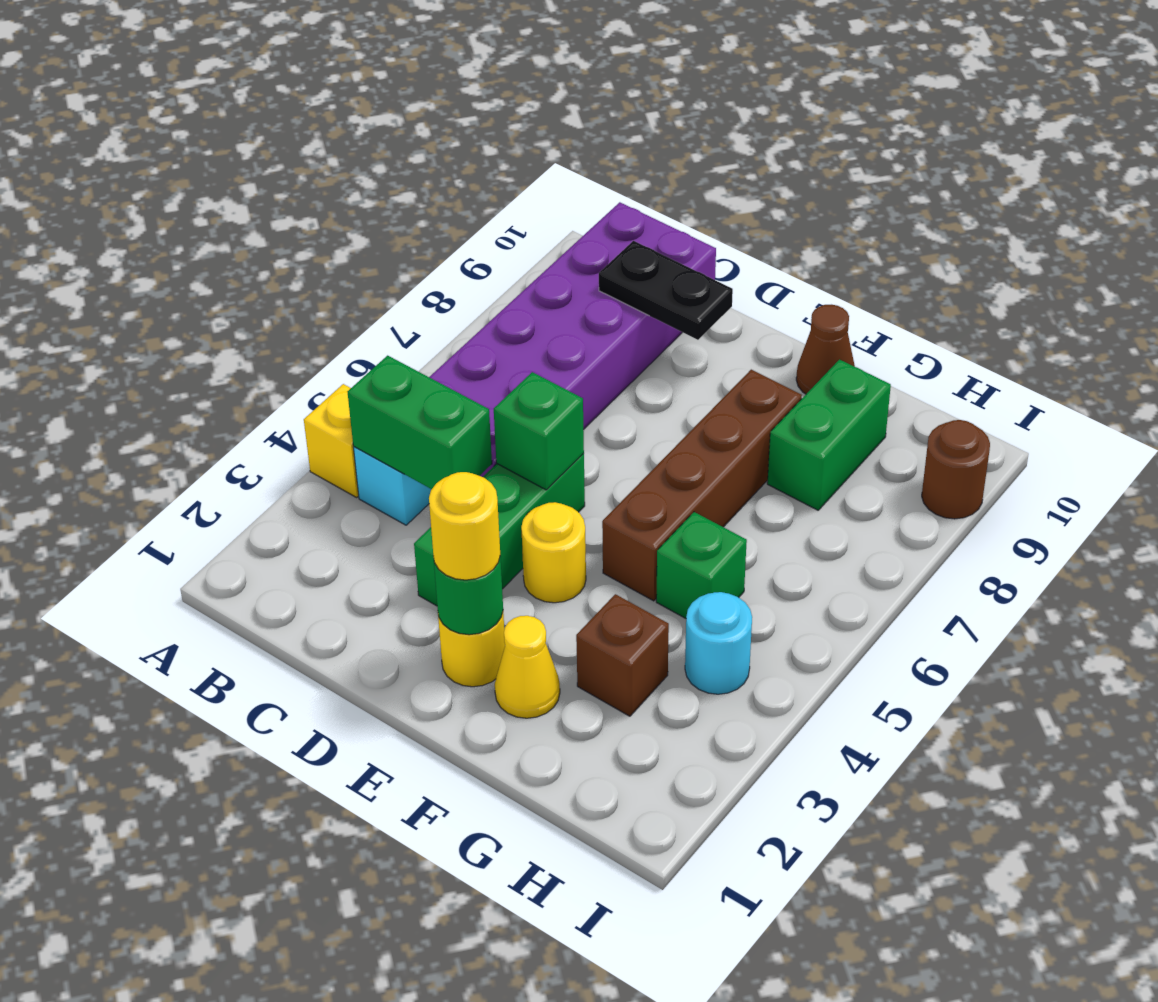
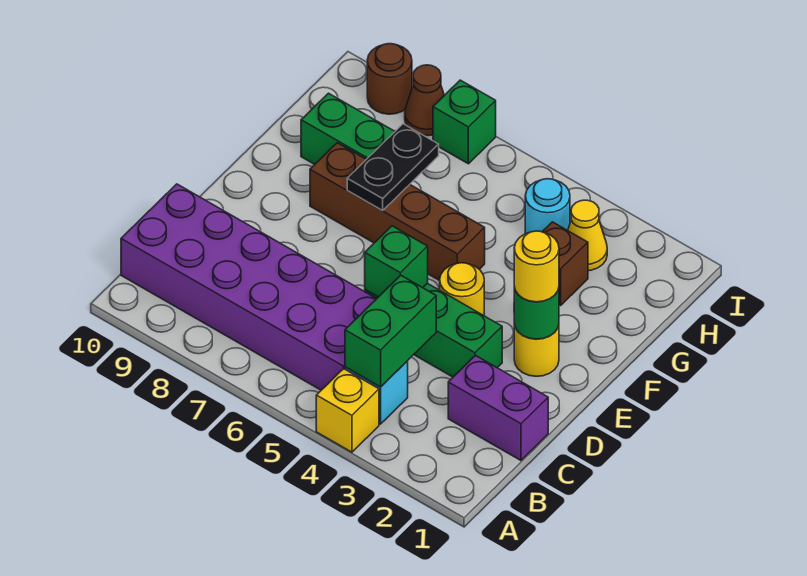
none -> purple 1x2 brick [448,356,548,460]
black 1x2 plate [599,241,733,340] -> black 1x2 plate moved to [347,124,439,211]
yellow 1x1 cone [495,616,560,718] -> yellow 1x1 cone moved to [568,200,607,271]
brown 1x1 cone [796,305,855,394] -> brown 1x1 cone moved to [405,65,444,136]
green 1x1 brick [656,512,747,618] -> green 1x1 brick moved to [433,80,496,164]

